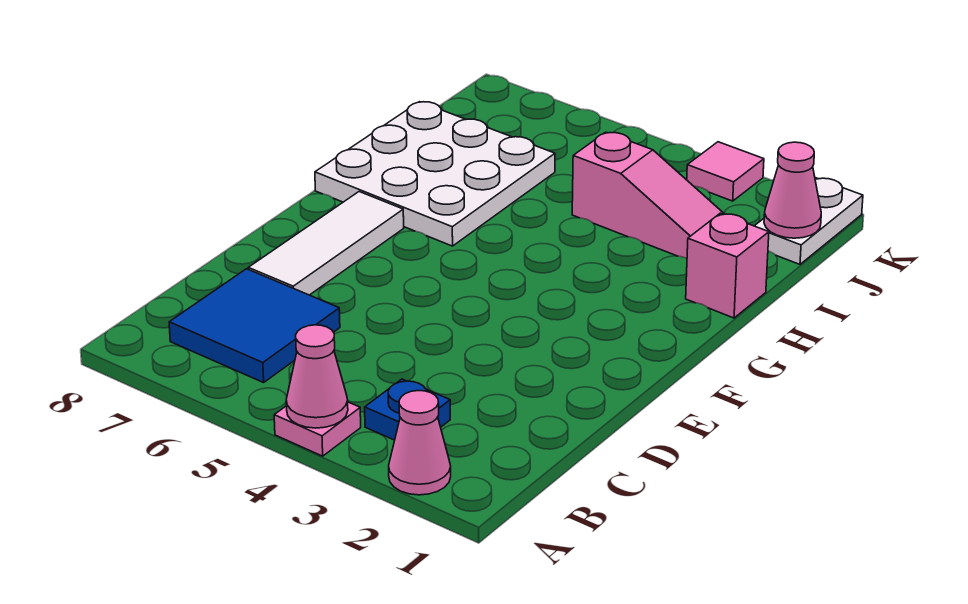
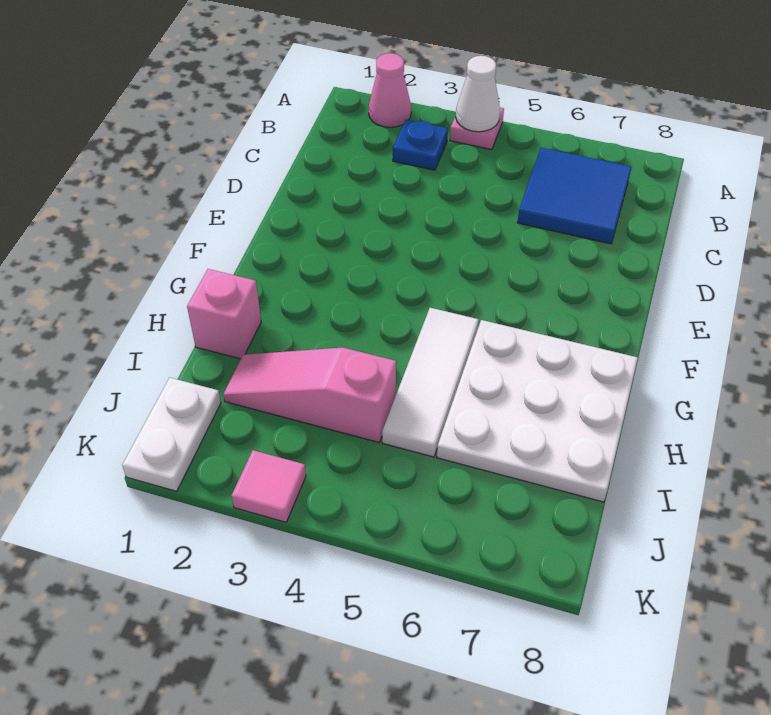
pink 1x1 cone [286,325,348,428] -> white 1x1 cone [456,56,500,132]
white 1x3 tile [248,192,404,295] -> white 1x3 tile moved to [382,308,479,457]
pink 1x1 cone [764,142,821,238] -> none

